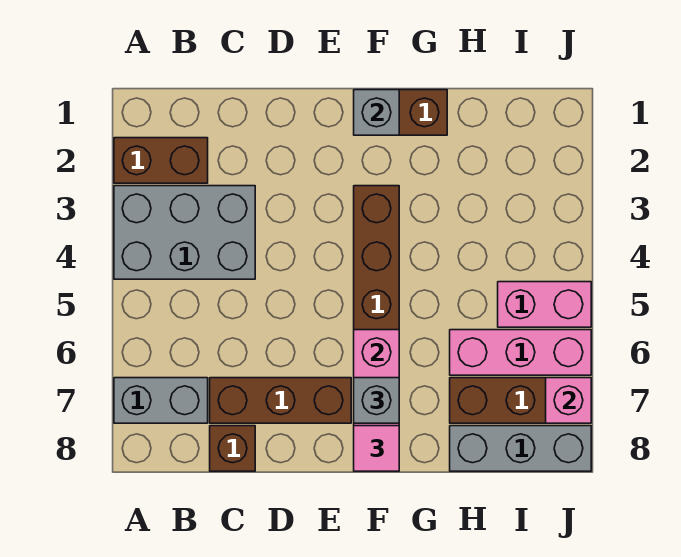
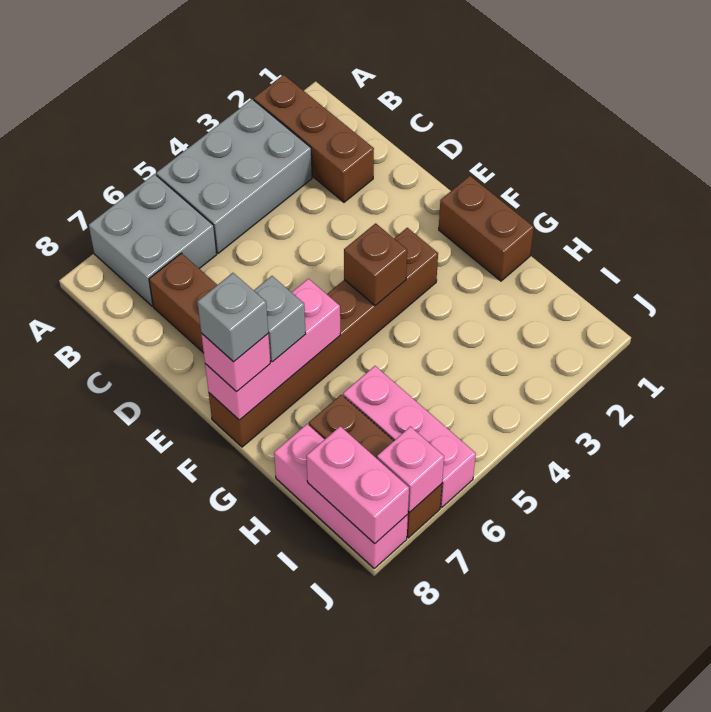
brown 1x2 brick [114,138,208,183] -> brown 1x3 brick [254,75,374,202]
grey 2x3 brick [114,186,255,279] -> grey 2x3 brick turned to [156,99,312,253]
grey 1x2 brick [114,378,208,423] -> grey 2x2 brick [89,174,217,306]
brown 1x1 brick [210,426,255,471] -> brown 1x1 brick moved to [344,223,407,306]
grey 1x1 brick [354,90,399,135] -> grey 1x1 brick moved to [197,273,268,362]
pink 1x1 tile [354,426,399,471] -> pink 1x1 brick [201,333,270,392]
grey 1x3 brick [450,426,591,471] -> pink 1x3 brick [274,424,408,568]
pink 1x2 brick [498,282,591,327] -> pink 1x2 brick moved to [306,426,409,544]

